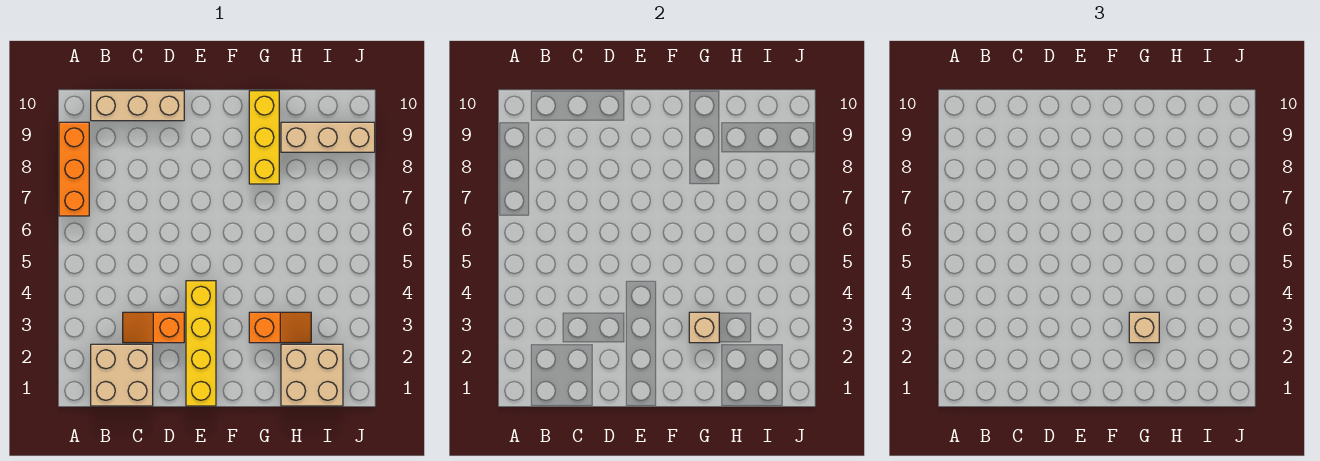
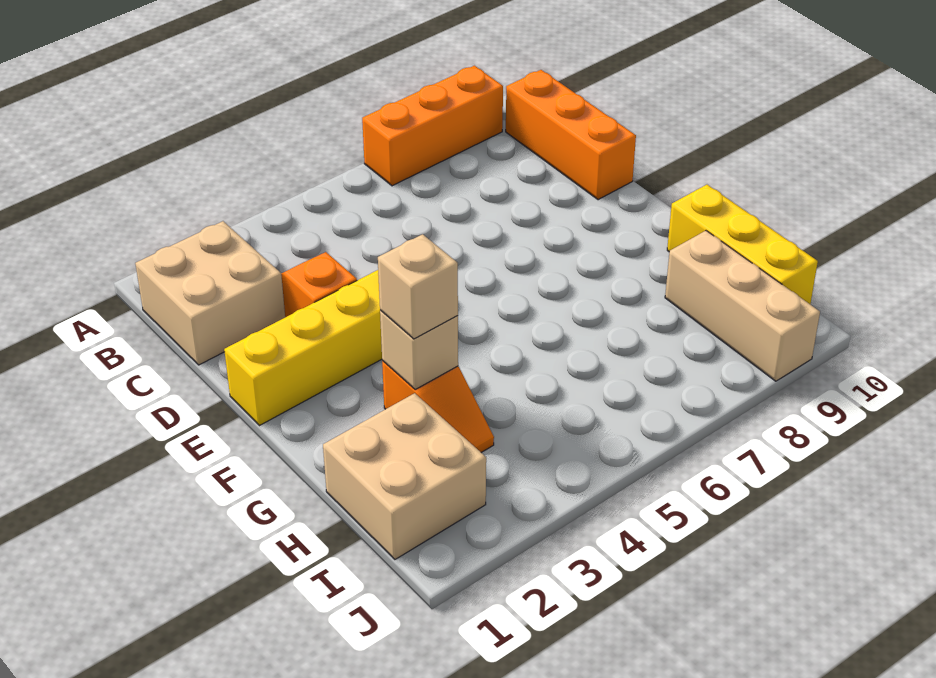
tan 1x3 brick [91,91,184,121] -> orange 1x3 brick [506,70,636,200]
yellow 1x3 brick [249,91,279,184] -> yellow 1x3 brick turned to [667,185,818,304]

